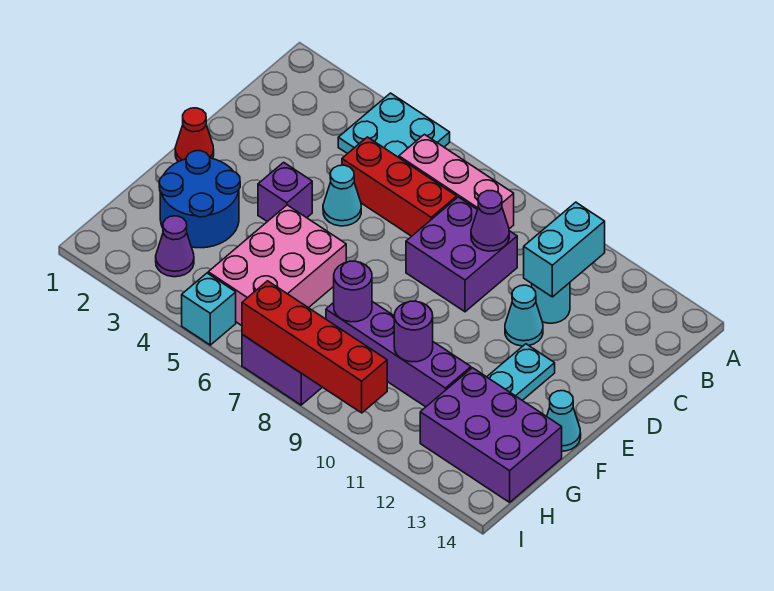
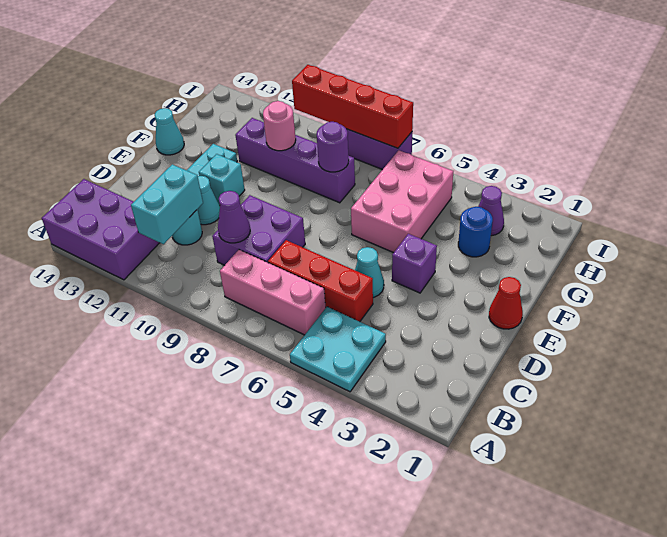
blue 2x2 round brick [159,151,240,248] -> blue 1x1 round brick [458,207,493,257]
purple 1x1 round brick [394,301,433,362] -> pink 1x1 round brick [263,101,296,151]
purple 2x3 brick [420,368,562,502] -> purple 2x3 brick moved to [42,179,159,280]
cyan 1x1 brick [182,273,236,345] -> cyan 1x1 brick moved to [199,154,245,205]

